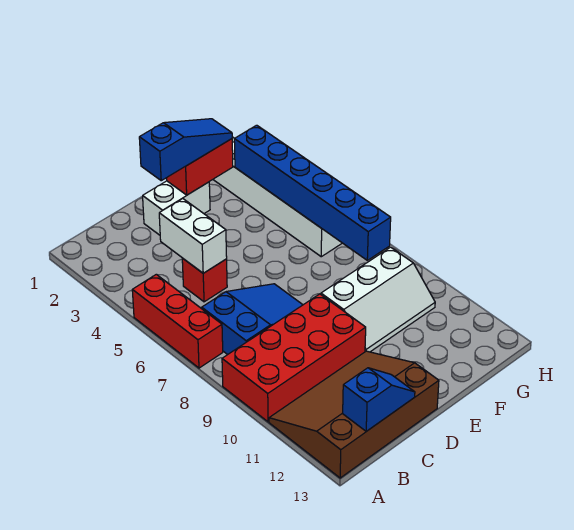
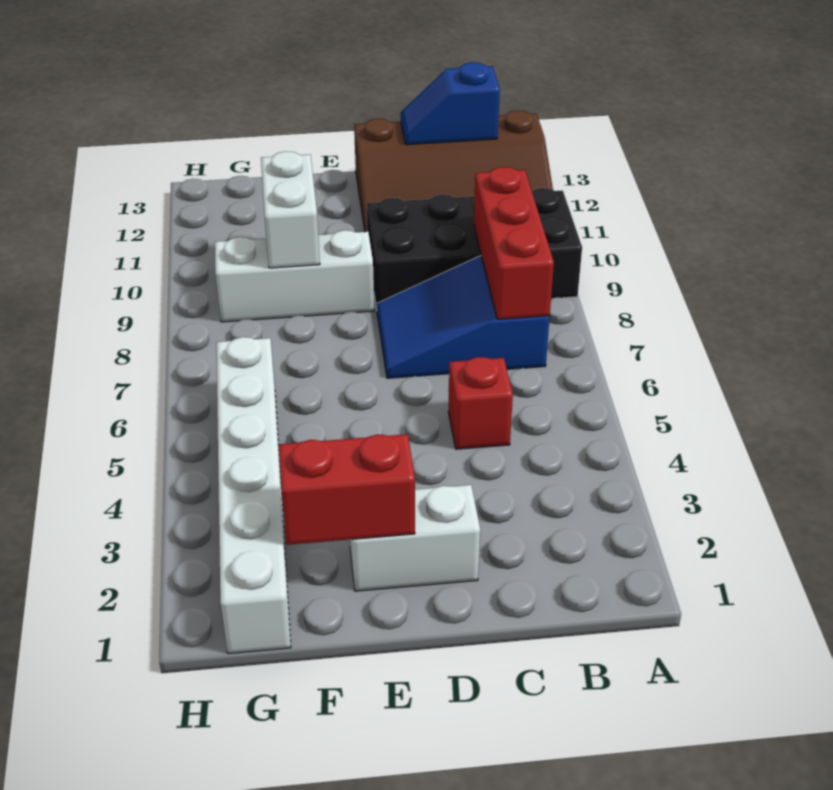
red 1x3 brick [132,274,223,368] -> red 1x3 brick moved to [474,167,554,319]
red 2x4 brick [222,294,366,422] -> black 2x4 brick [366,188,582,309]
white 1x2 brick [159,199,227,273] -> white 1x2 brick moved to [261,151,320,268]
blue 1x3 slope [139,119,232,181] -> none
blue 1x6 brick [234,125,391,260] -> none

